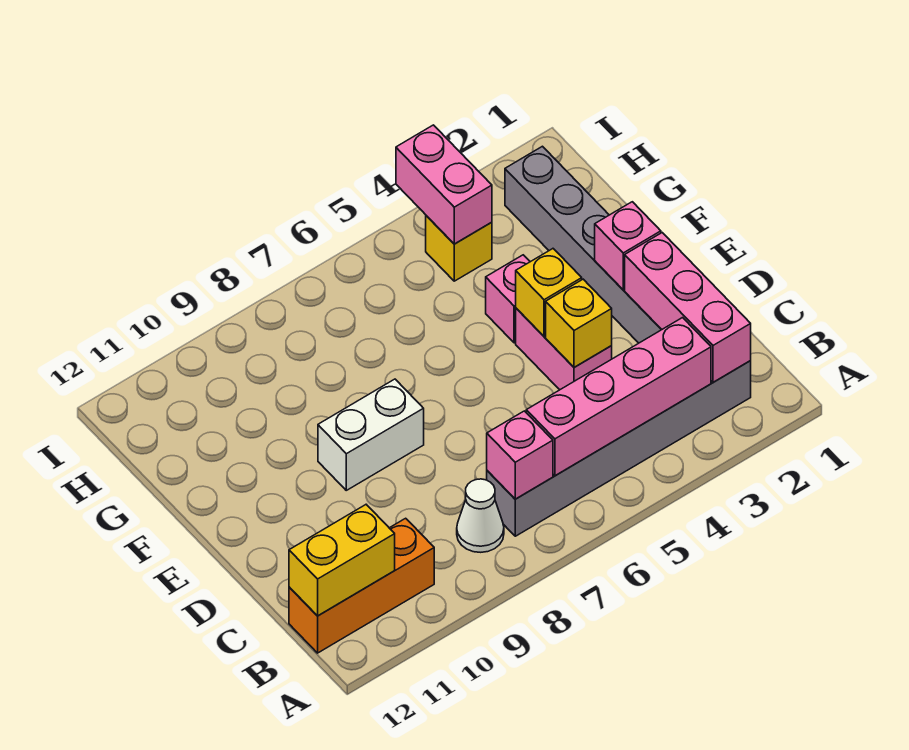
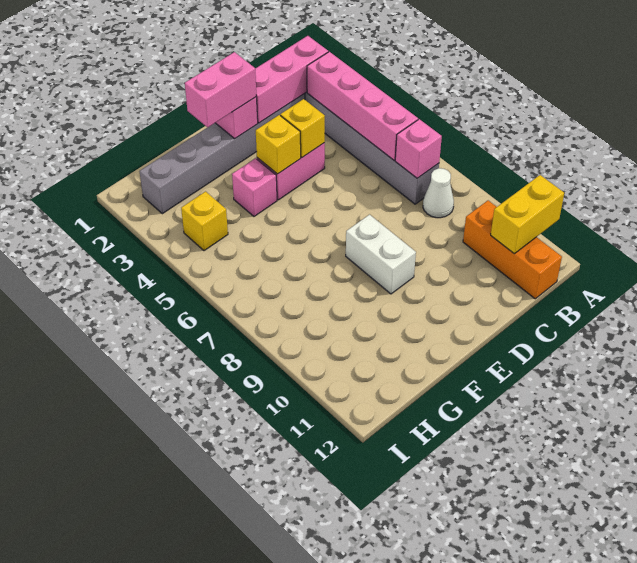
yellow 1x2 brick [289,505,395,616] -> yellow 1x2 brick turned to [491,175,564,254]
pink 1x2 brick [396,125,492,244] -> pink 1x2 brick moved to [185,52,256,127]

